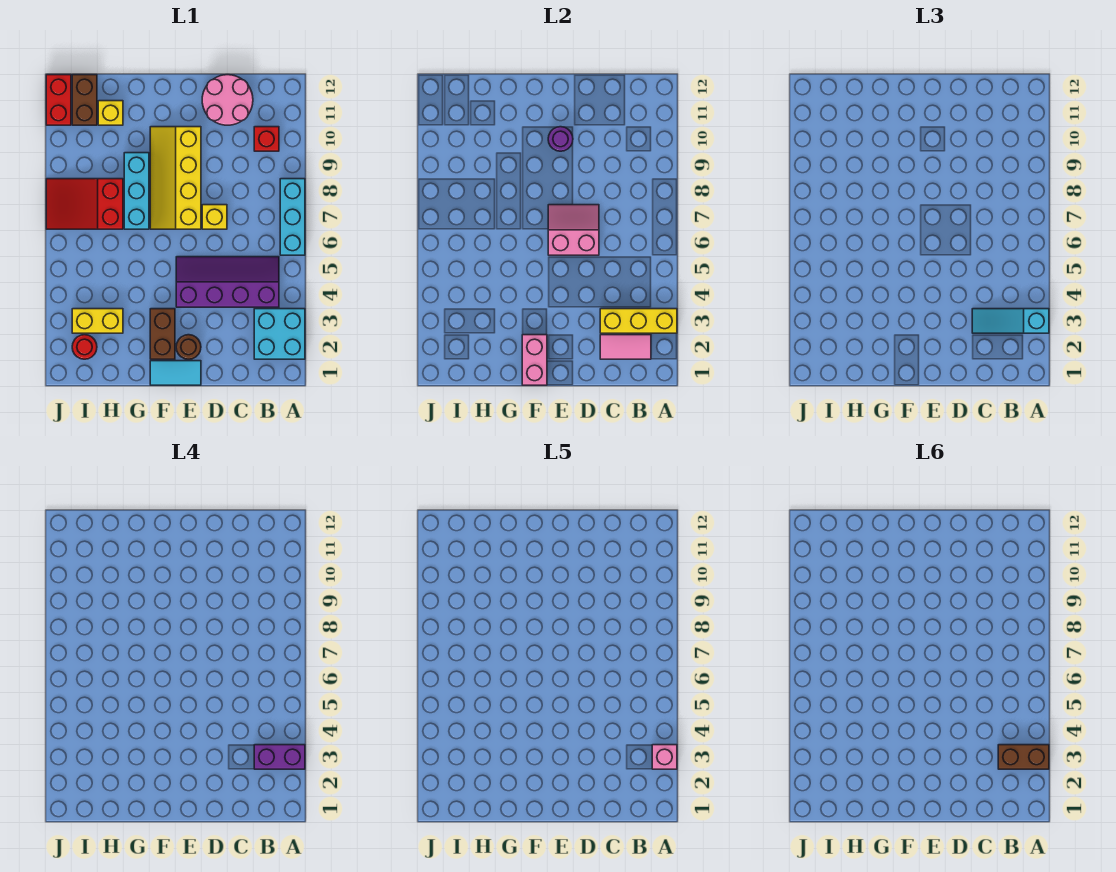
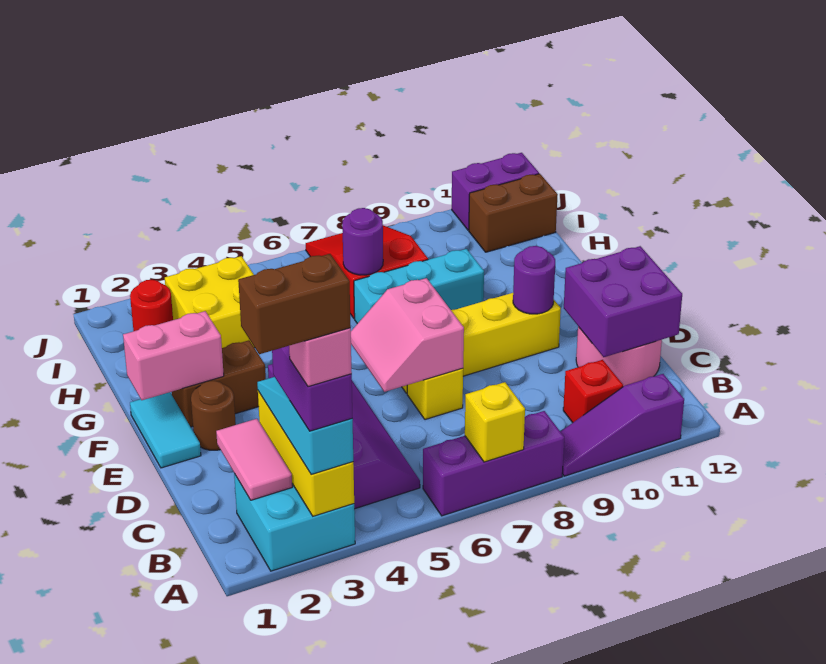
brown 1x2 brick [998,745,1049,769] -> brown 1x2 brick turned to [238,254,351,354]
cyan 1x3 brick [280,179,305,255] -> purple 1x3 brick [423,411,564,516]
none -> purple 1x3 slope [561,374,684,476]
none -> purple 2x2 brick [564,246,682,357]
pink 2x2 slope [548,205,599,255] -> pink 2x2 slope turned to [351,278,464,392]
yellow 1x2 brick [72,309,123,333] -> yellow 2x2 brick [165,256,255,348]
none -> purple 1x1 round brick [342,208,383,275]
yellow 1x1 brick [98,101,123,125] -> yellow 1x1 brick moved to [465,382,525,462]
red 1x2 brick [46,75,71,125] -> purple 1x2 brick [452,153,539,230]

